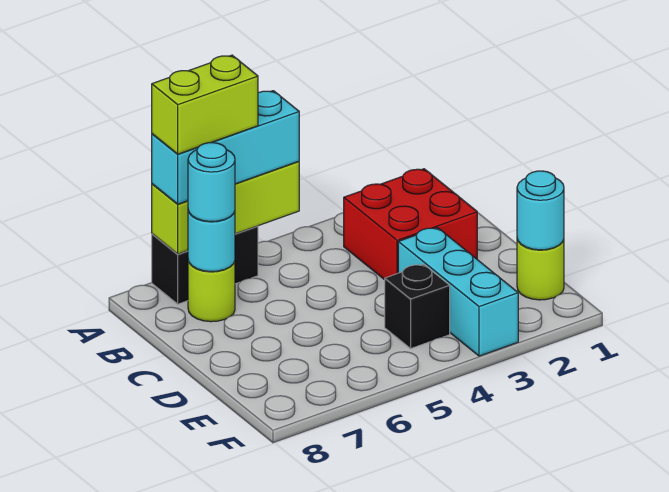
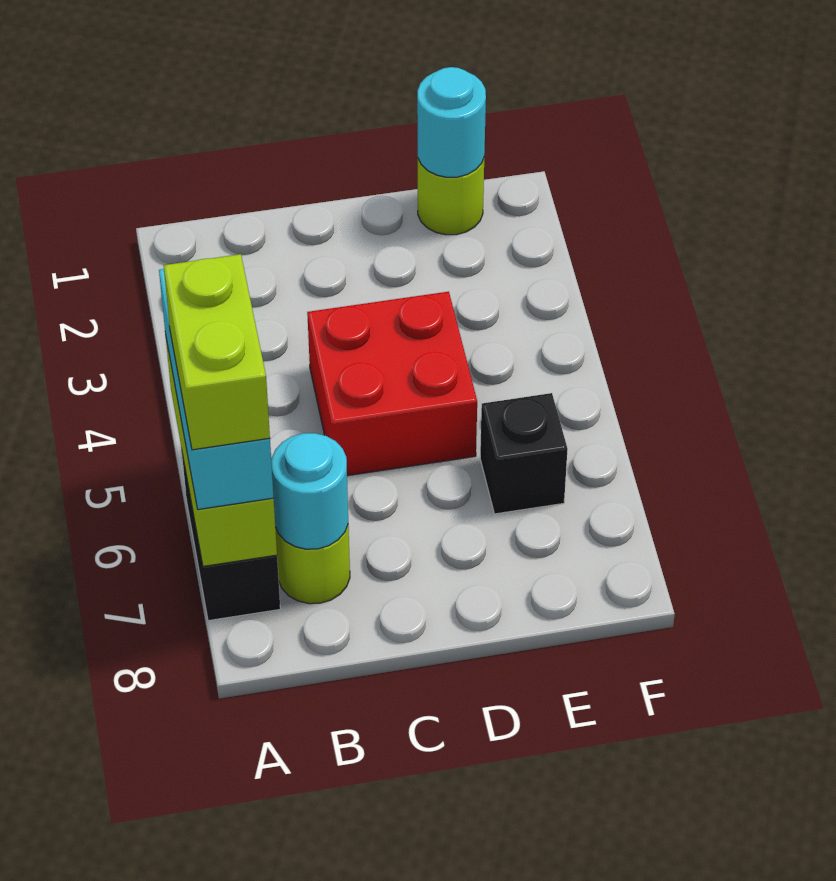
red 2x2 brick [344,169,477,280] -> red 2x2 brick moved to [307,292,477,476]
cyan 1x1 round brick [188,143,235,222] -> none
cyan 1x3 brick [398,228,518,356] -> none
black 1x1 brick [385,264,450,348] -> black 1x1 brick moved to [480,393,568,514]

